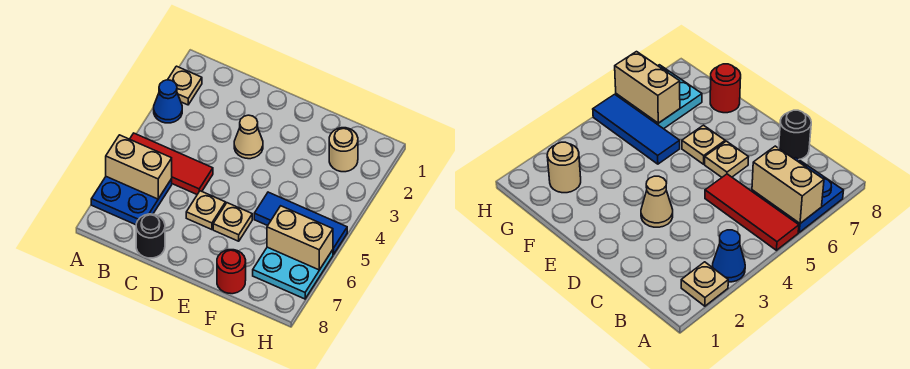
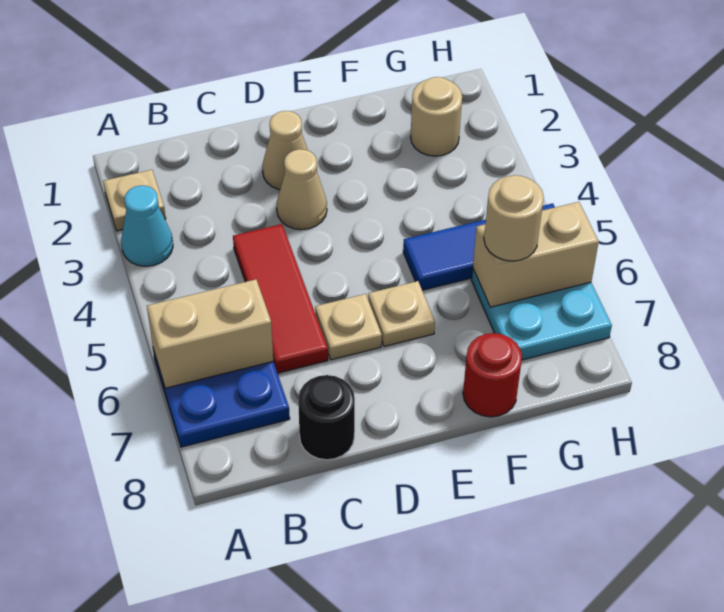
blue 1x1 cone [154,80,182,123] -> cyan 1x1 cone [121,186,173,266]
red 1x3 tile [130,133,213,194] -> red 1x3 tile turned to [233,224,328,373]
none -> tan 1x1 cone [262,111,308,190]
none -> tan 1x1 round brick [484,175,544,261]

